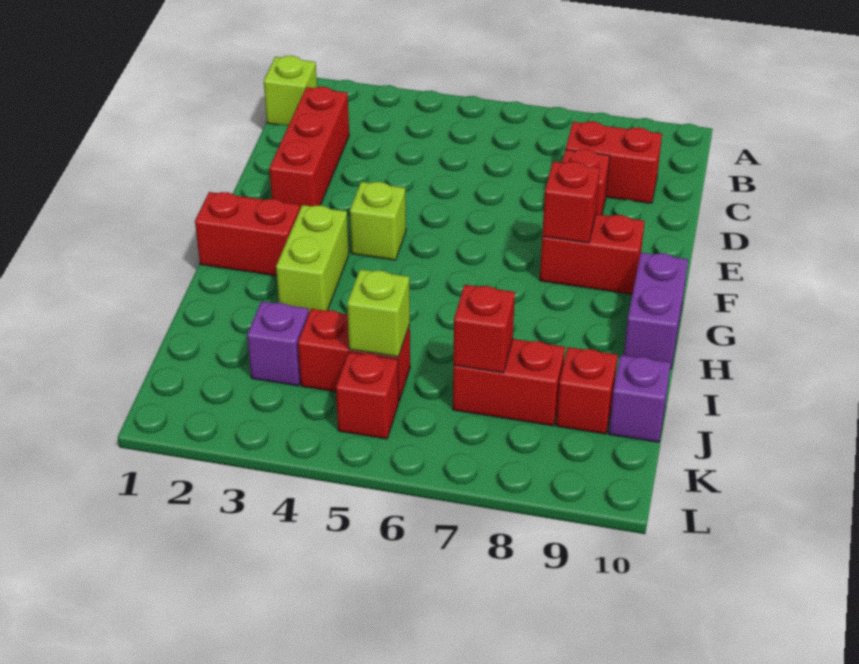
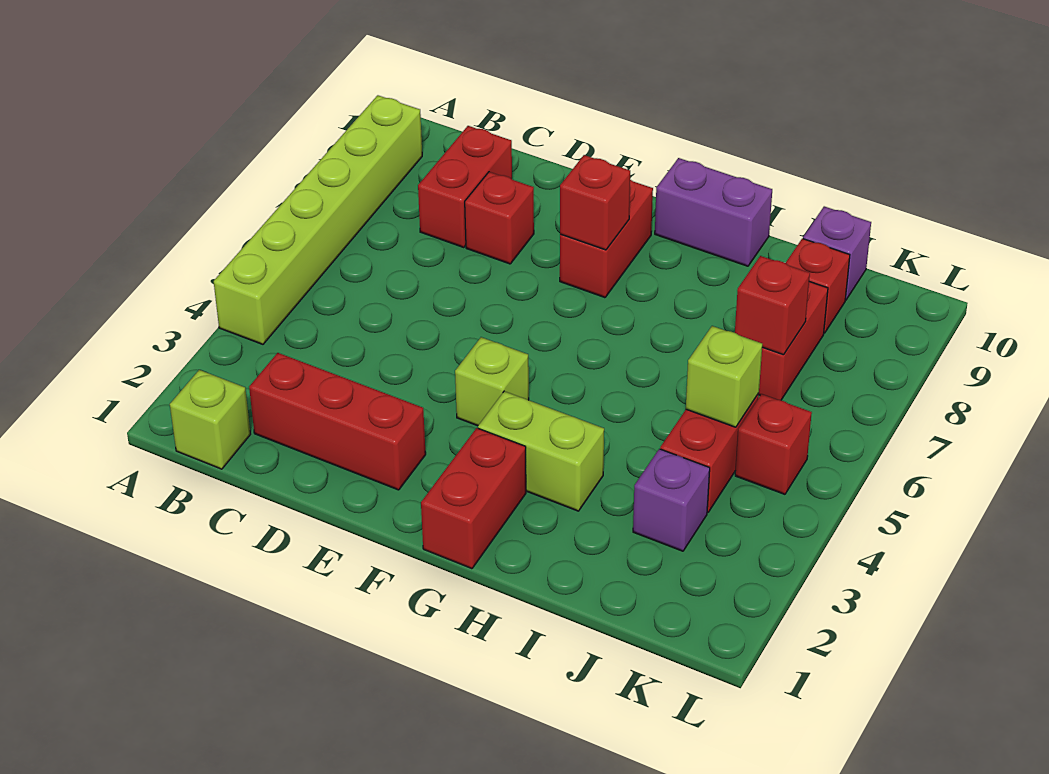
none -> lime 1x6 brick [214,95,422,344]

